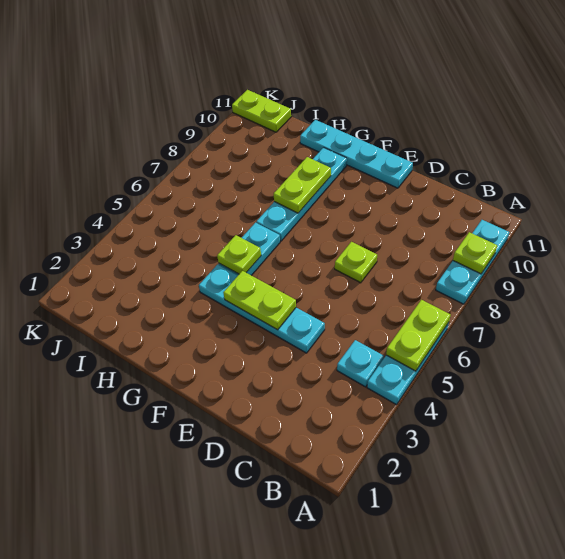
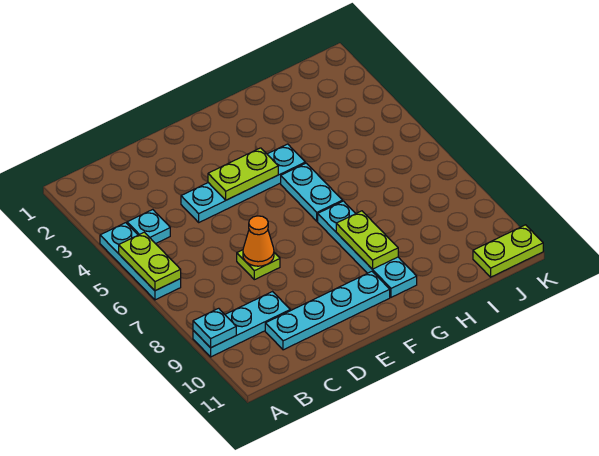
cyan 1x3 plate [436,220,509,304] -> cyan 1x3 plate turned to [193,292,290,357]
lime 1x1 plate [453,232,497,274] -> cyan 1x1 plate [193,308,236,348]
none -> orange 1x1 cone [243,216,274,266]
cyan 1x4 plate [300,120,413,188] -> cyan 1x4 plate moved to [265,271,390,350]
lime 1x1 plate [217,235,261,274] -> none

